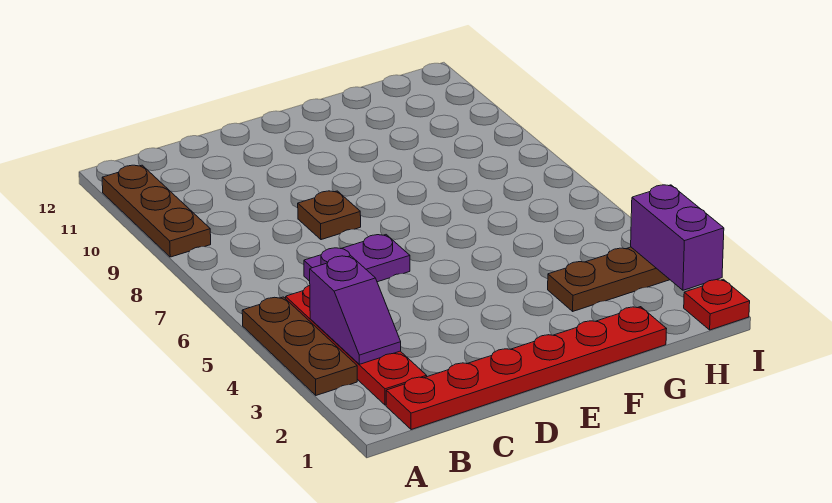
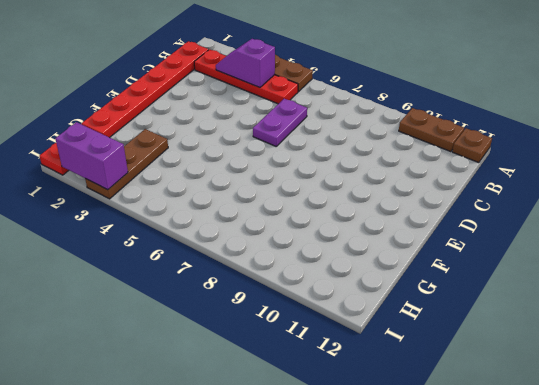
brown 1x3 plate [102,165,211,257] -> brown 1x2 plate [399,108,464,152]
brown 1x1 plate [298,191,361,240] -> brown 1x1 plate moved to [452,128,492,163]

